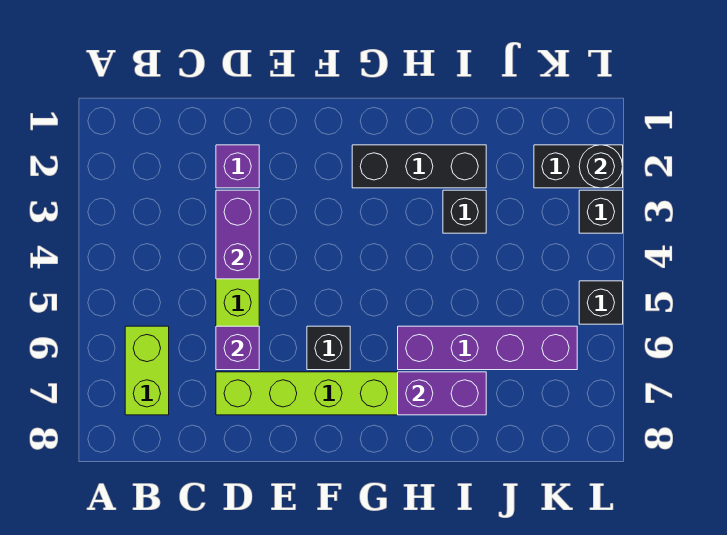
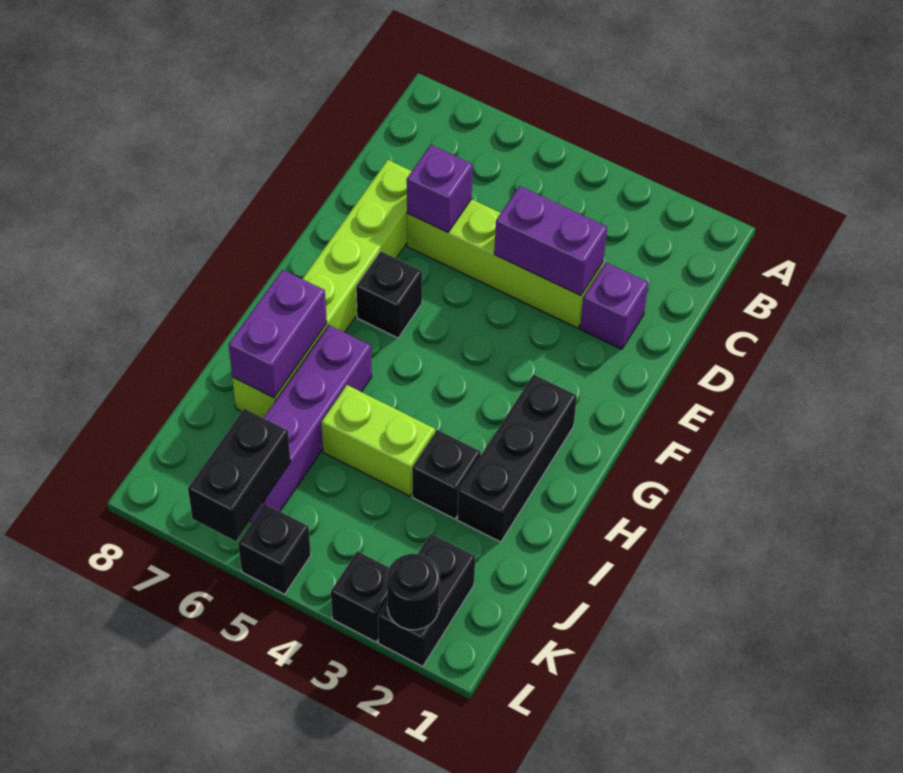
lime 1x2 brick [125,326,169,415] -> lime 1x2 brick moved to [321,385,435,496]
none -> black 1x2 brick [188,409,291,541]

